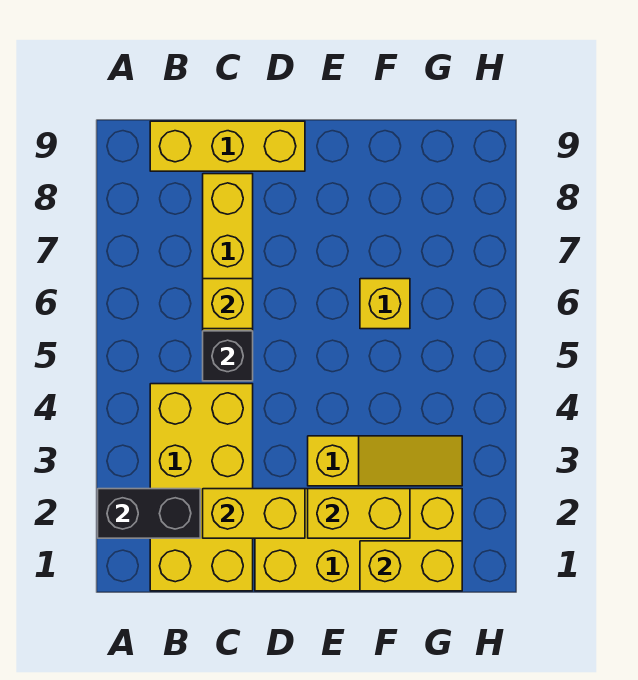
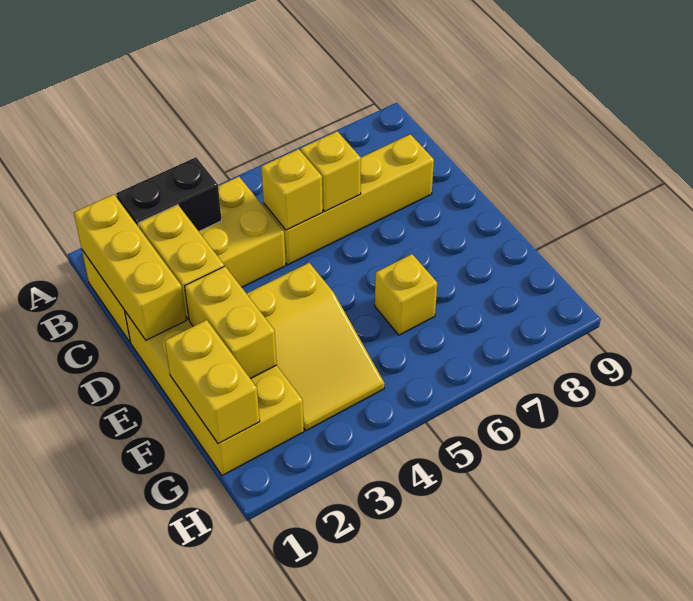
black 1x2 brick [98,489,200,538] -> black 1x2 brick turned to [116,157,222,231]
yellow 1x3 brick [150,121,305,171] -> yellow 1x3 brick moved to [74,194,186,340]
black 1x1 brick [203,331,253,381] -> yellow 1x1 brick [261,149,323,230]
yellow 1x3 slope [308,436,462,486] -> yellow 2x3 slope [246,263,385,431]

